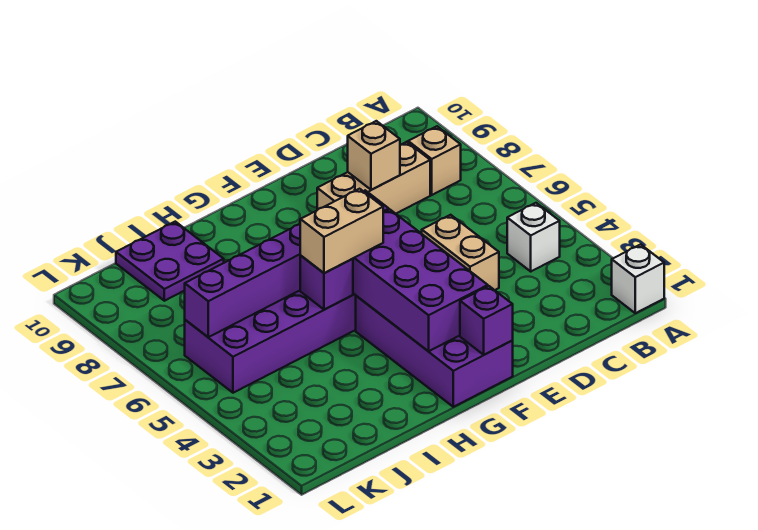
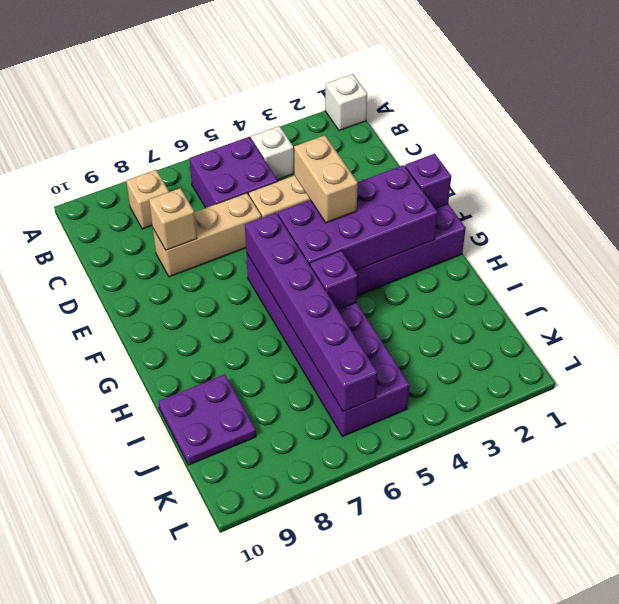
none -> purple 2x2 brick [189,137,278,208]
tan 1x3 brick [317,142,430,214] -> tan 1x3 brick turned to [153,193,261,277]
tan 1x2 brick [300,189,383,273] -> tan 1x2 brick moved to [294,135,358,223]

